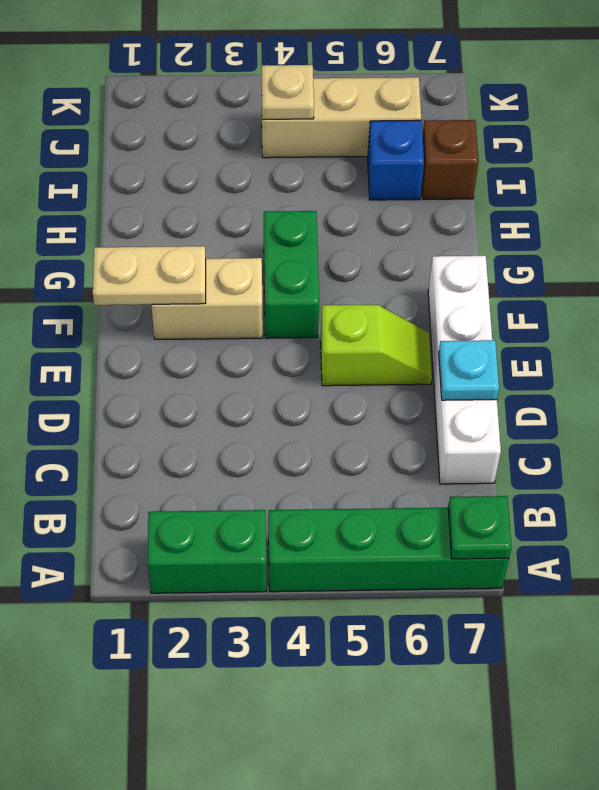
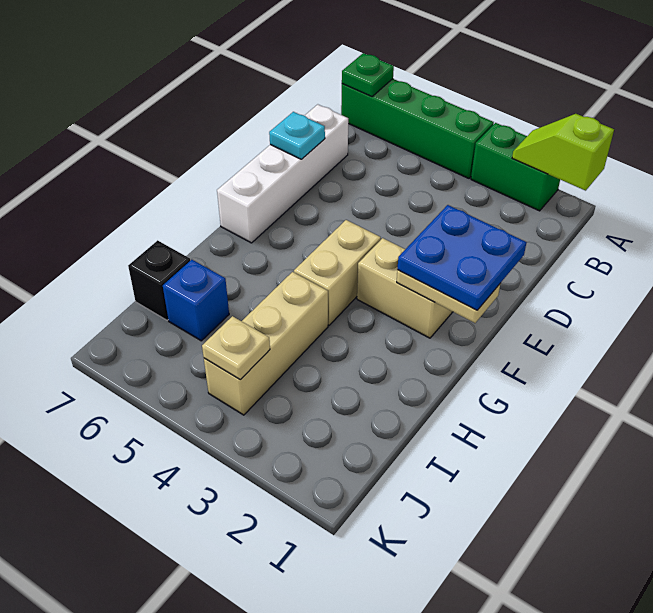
none -> blue 2x2 plate [397,205,526,310]
lime 1x2 slope [321,305,432,386] -> lime 1x2 slope moved to [512,114,614,191]
green 1x2 brick [264,211,319,338] -> tan 1x2 brick [294,220,381,325]
brown 1x1 brick [422,120,479,199] -> black 1x1 brick [128,240,190,320]
tan 1x3 brick [262,77,421,158] -> tan 1x3 brick turned to [204,272,328,415]

